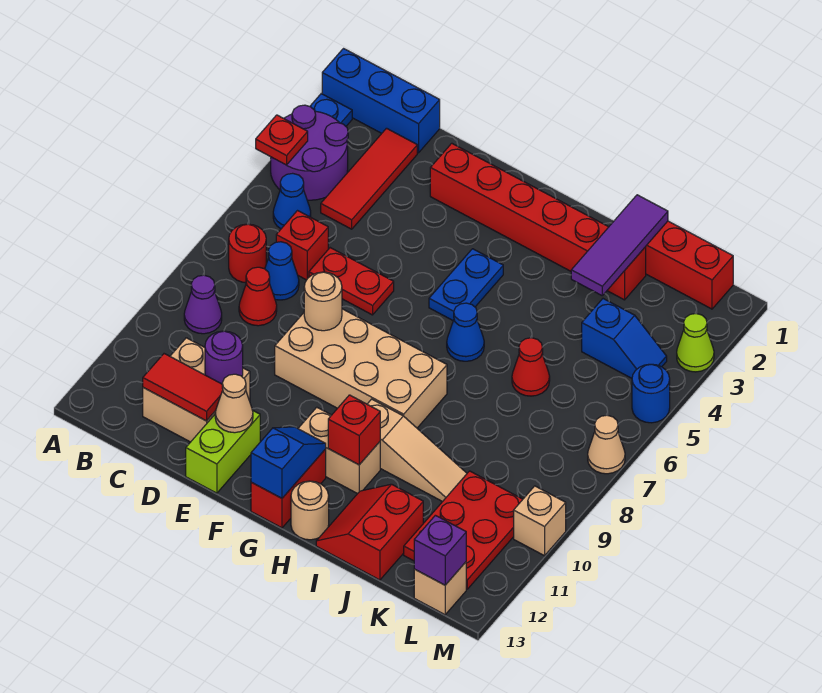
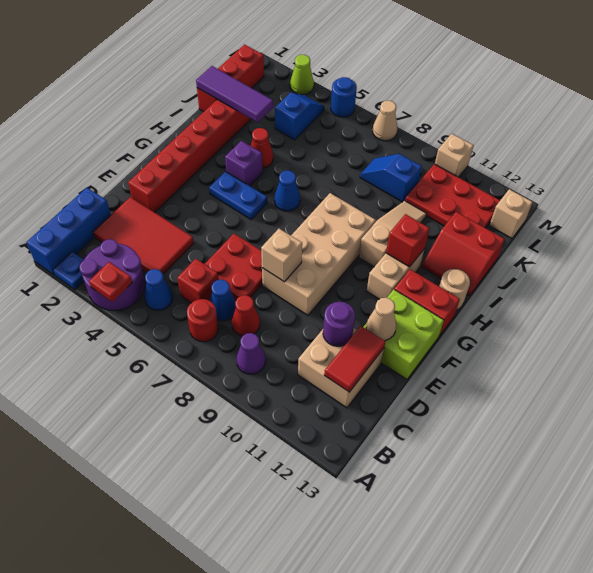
red 1x3 tile [321,128,417,229] -> red 2x3 tile [93,197,194,274]
red 1x2 plate [309,248,394,315] -> red 2x2 plate [205,234,262,300]
tan 1x1 round brick [304,272,342,331] -> tan 1x1 brick [261,229,302,282]
lime 1x2 brick [186,411,260,493] -> lime 2x2 brick [364,290,444,379]
blue 1x2 slope [251,427,326,498] -> blue 1x2 slope moved to [360,154,422,202]
red 1x1 cone [512,338,550,396] -> red 1x1 cone moved to [251,128,273,168]
purple 1x1 brick [414,515,466,585] -> purple 1x1 brick moved to [225,141,262,186]

